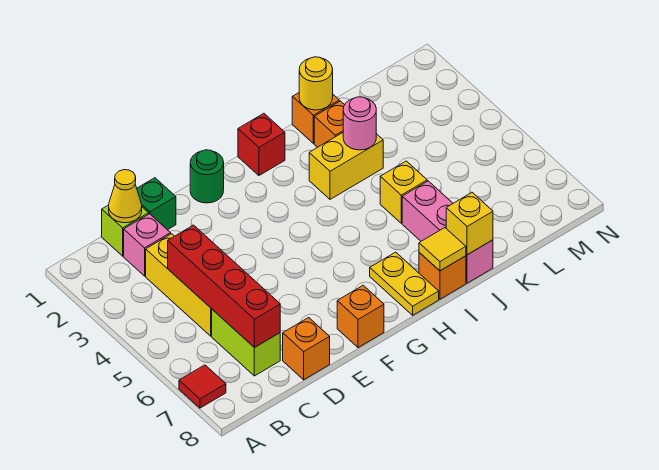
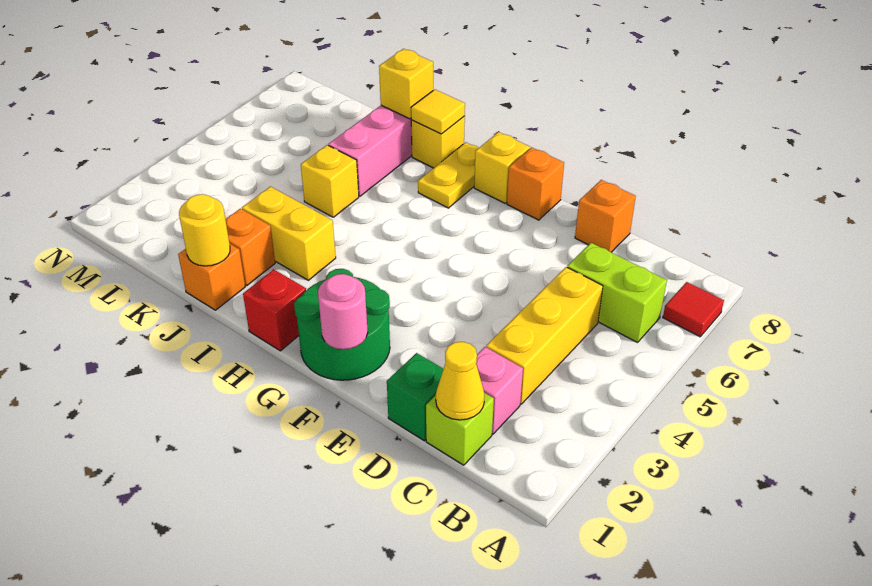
red 1x4 brick [168,225,280,348] -> none
lime 1x2 brick [212,309,280,376] -> lime 1x2 brick turned to [567,243,667,343]
green 1x1 round brick [190,150,224,203] -> green 2x2 round brick [294,269,390,380]
none -> yellow 1x1 brick [474,132,530,203]
orange 1x1 brick [419,252,466,299] -> yellow 1x1 brick [411,116,465,168]
pink 1x1 round brick [343,97,376,150] -> pink 1x1 round brick moved to [318,274,368,349]

